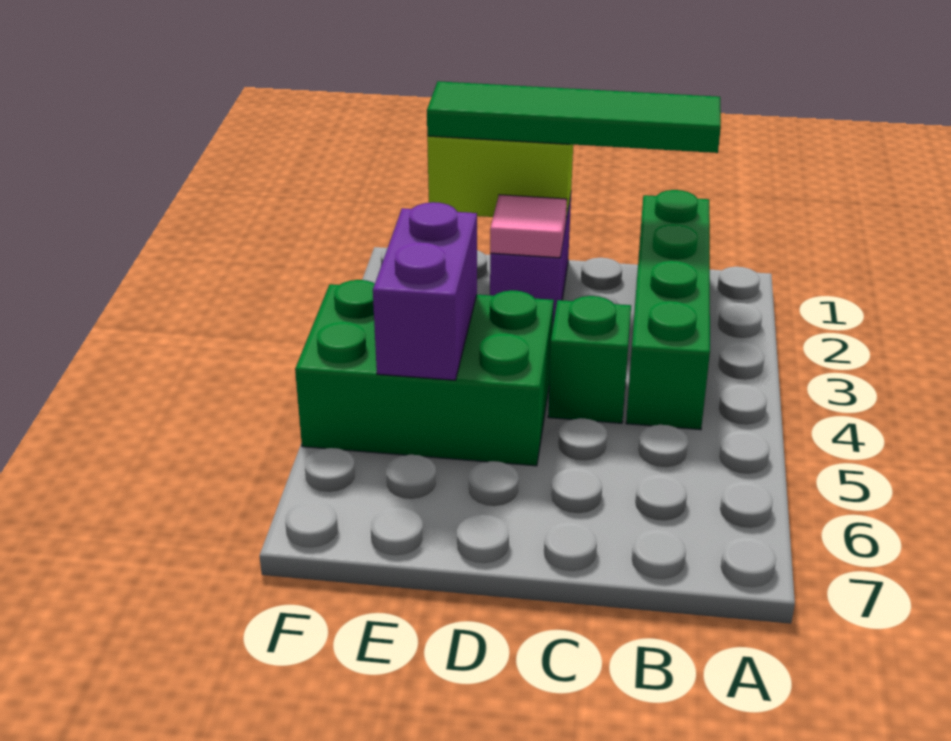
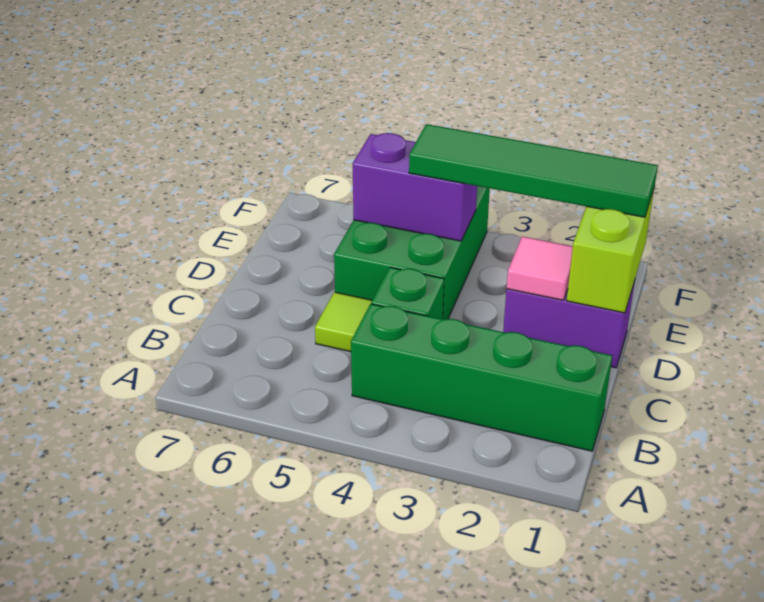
green 1x4 tile [427,81,721,153] -> green 1x4 tile turned to [409,124,658,217]
none -> lime 1x1 tile [315,292,372,352]

